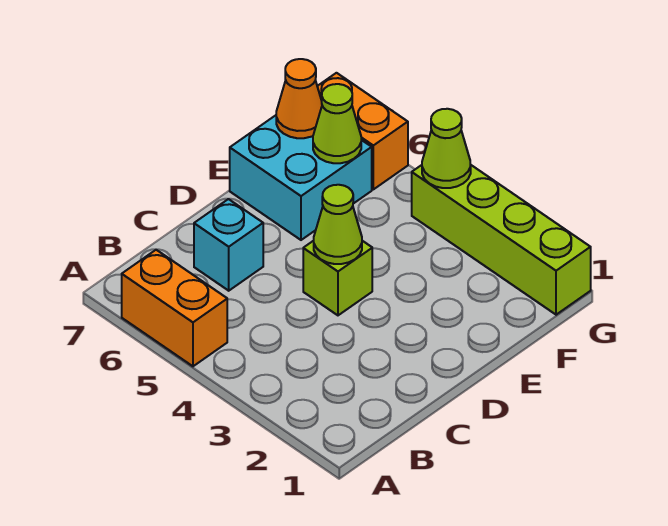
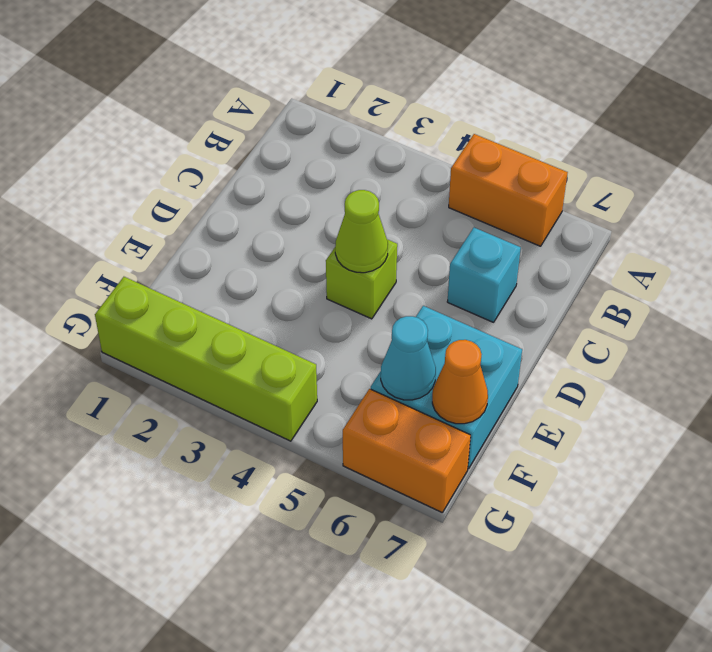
lime 1x1 cone [313,84,361,163] -> cyan 1x1 cone [381,316,436,400]
lime 1x1 cone [422,109,471,188] -> none

